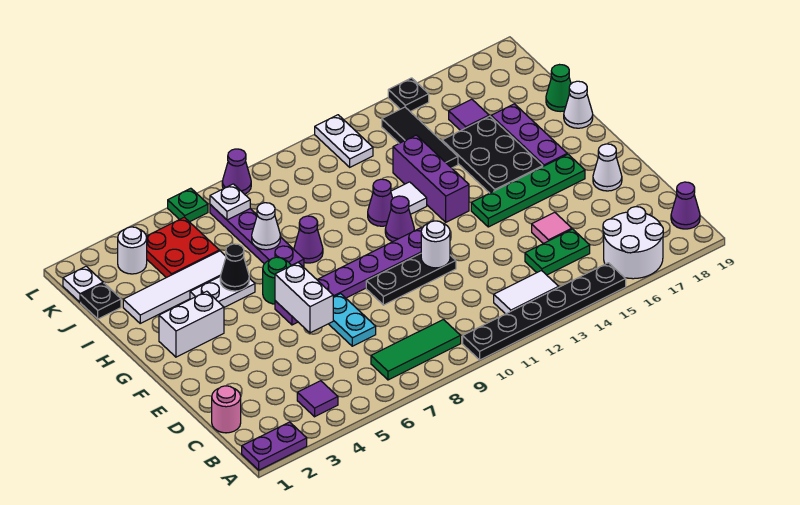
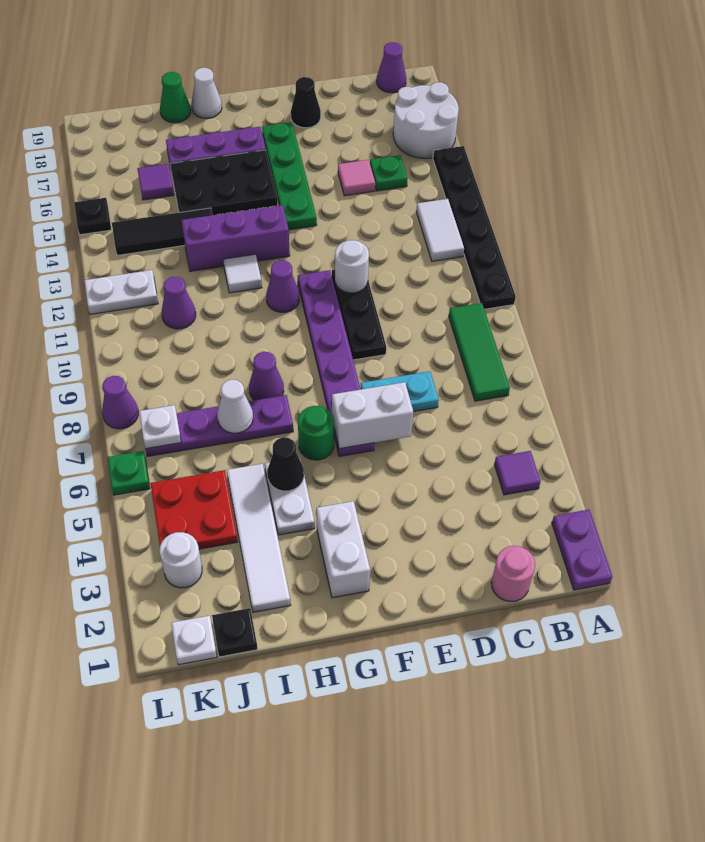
green 1x2 plate [525,229,590,275] -> green 1x1 plate [370,155,408,191]
white 1x1 cone [593,144,622,191] -> black 1x1 cone [291,77,321,128]
purple 1x1 cone [368,179,393,226] -> purple 1x1 cone moved to [162,276,196,329]

